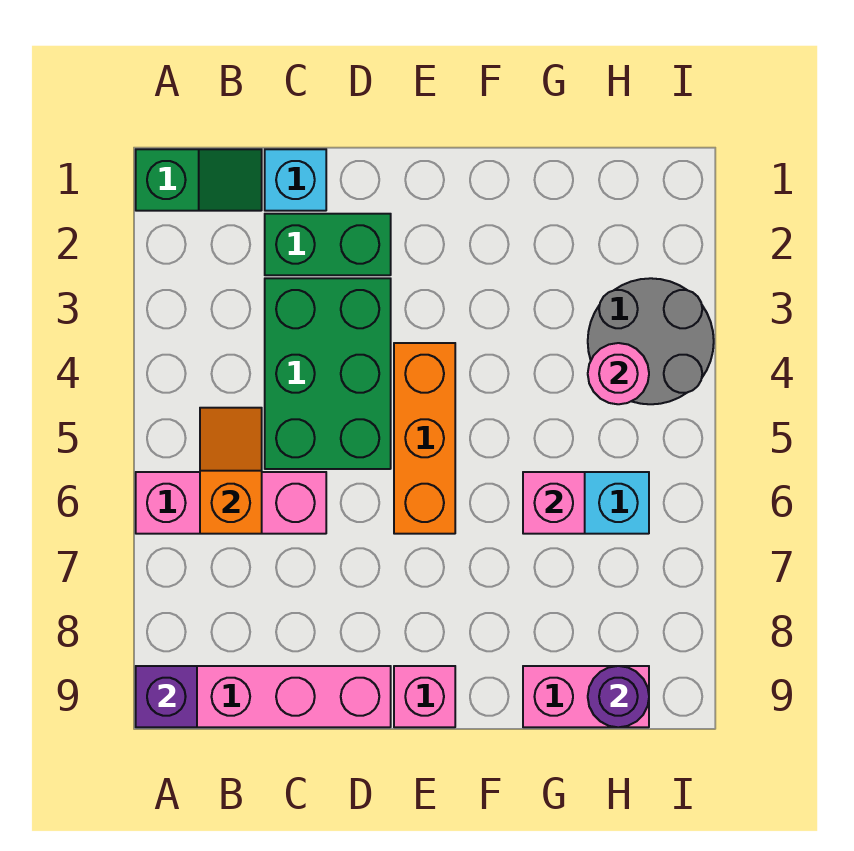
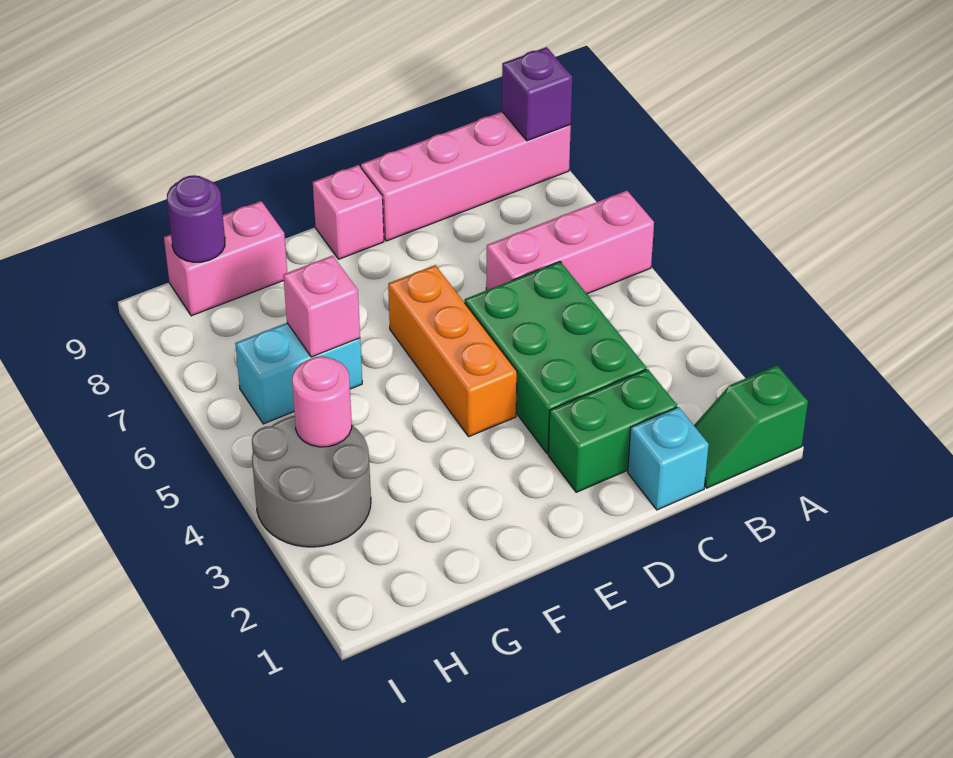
orange 1x2 slope [200,408,262,534] -> none

